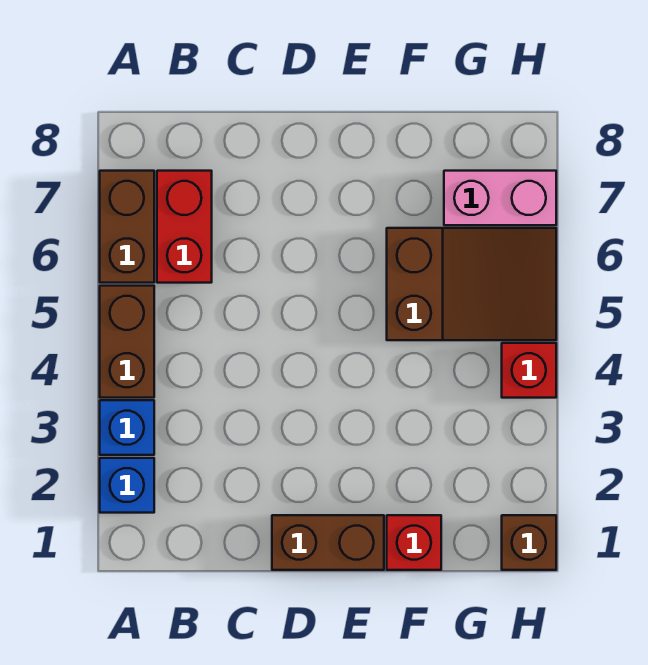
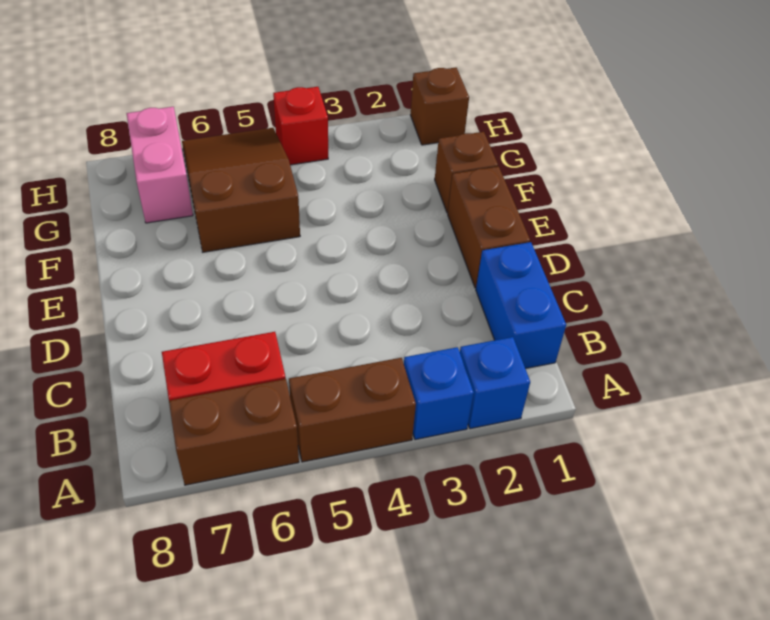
none -> blue 1x2 brick [476,242,566,369]
red 1x1 brick [387,515,441,570] -> brown 1x1 brick [435,132,498,213]

